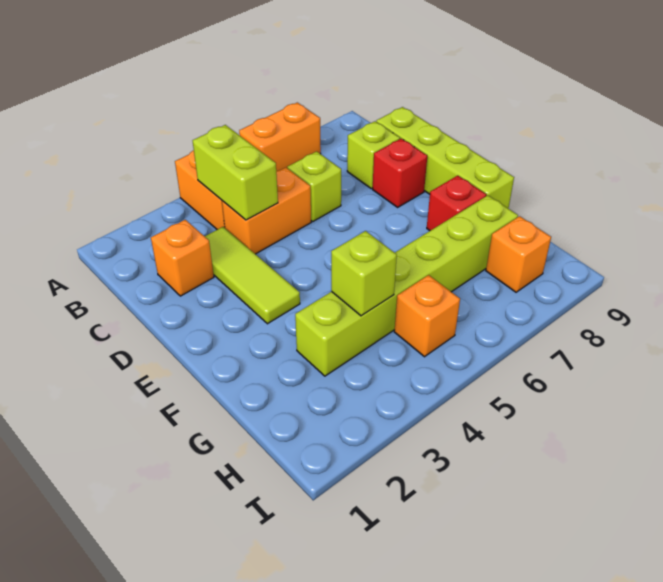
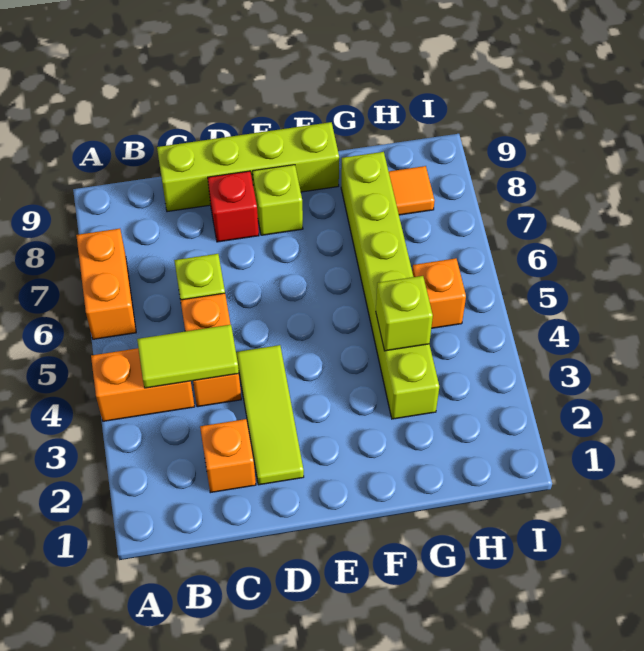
lime 1x2 brick [193,125,278,220] -> lime 1x2 tile [137,325,239,388]
lime 1x3 tile [205,227,300,324] -> lime 1x3 tile turned to [236,345,304,485]
lime 1x1 brick [347,121,400,189] -> lime 1x1 brick moved to [253,165,303,235]
red 1x1 brick [427,176,486,231] -> none
orange 1x1 brick [486,216,551,292] -> orange 1x1 tile [389,166,435,215]

